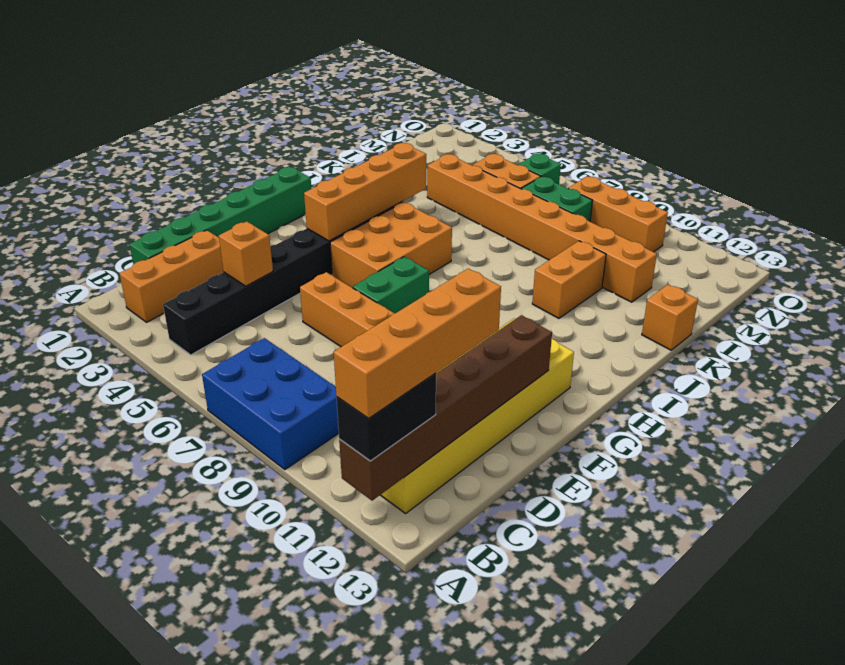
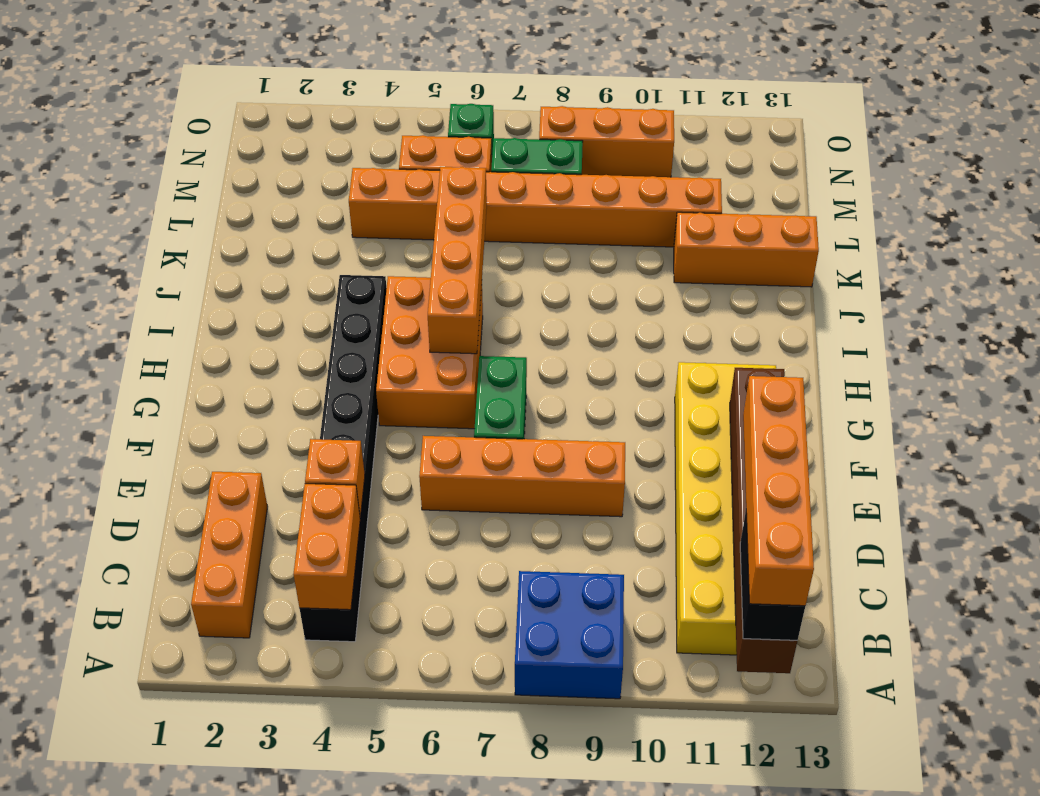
blue 2x3 brick [202,338,339,470] -> blue 2x2 brick [515,571,624,699]
green 1x6 brick [129,167,311,264] -> none
orange 1x4 brick [304,143,426,241] -> orange 1x4 brick moved to [428,167,487,354]
orange 1x2 brick [532,241,606,318] -> orange 1x2 brick moved to [294,484,360,610]
orange 1x1 brick [642,285,698,350] -> orange 1x3 brick [674,212,819,287]

